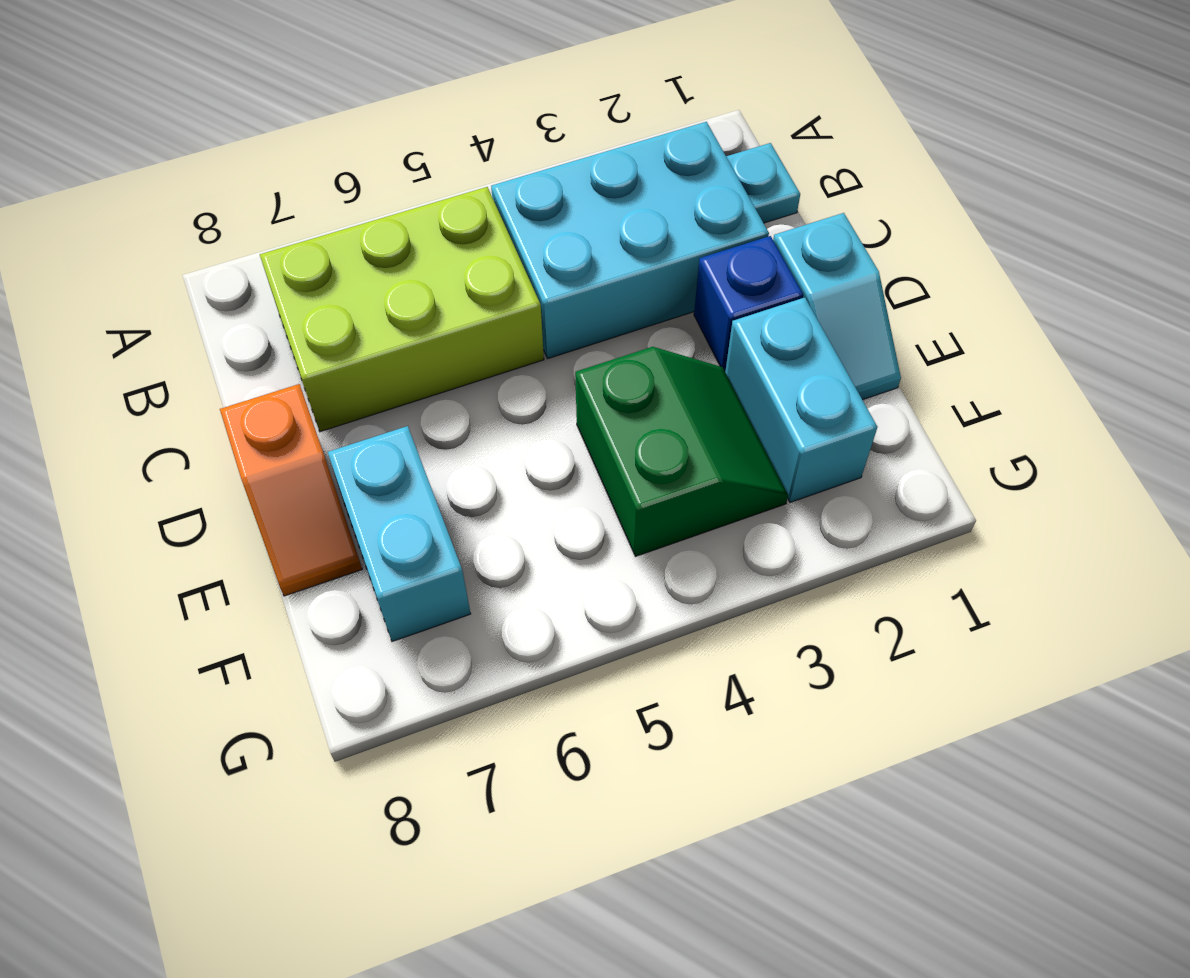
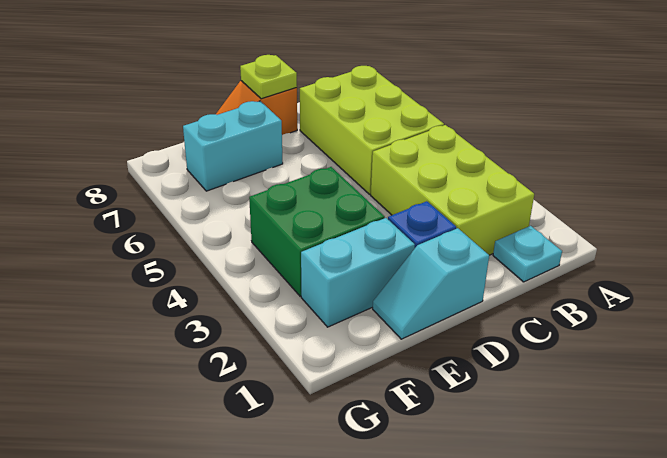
cyan 2x3 brick [491,122,769,358] -> lime 2x3 brick [371,125,534,255]
none -> lime 1x1 plate [240,55,297,99]
green 2x2 slope [575,347,788,557] -> green 2x2 brick [249,167,385,296]

